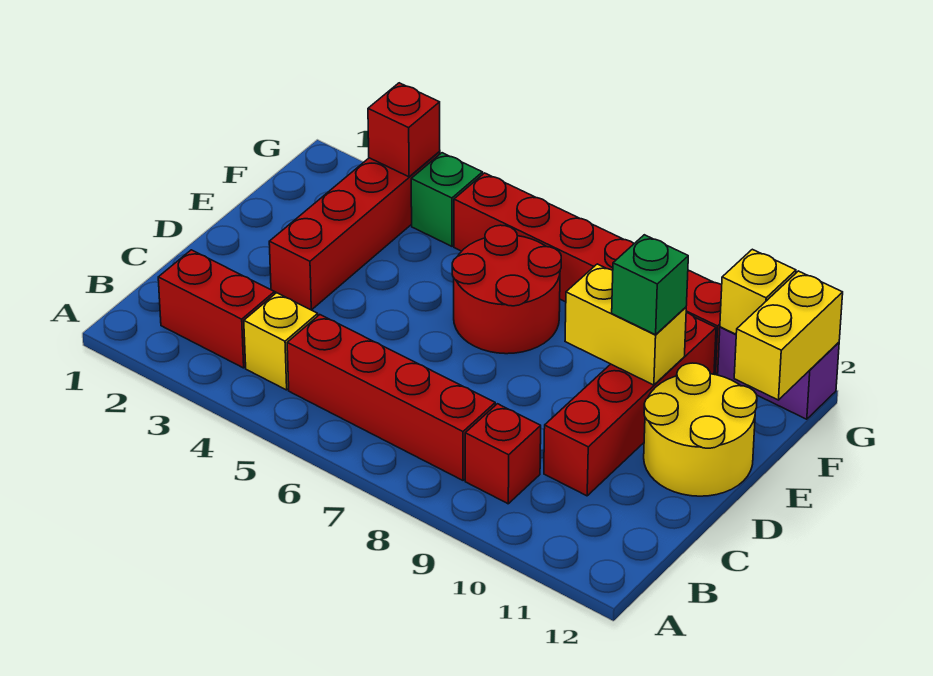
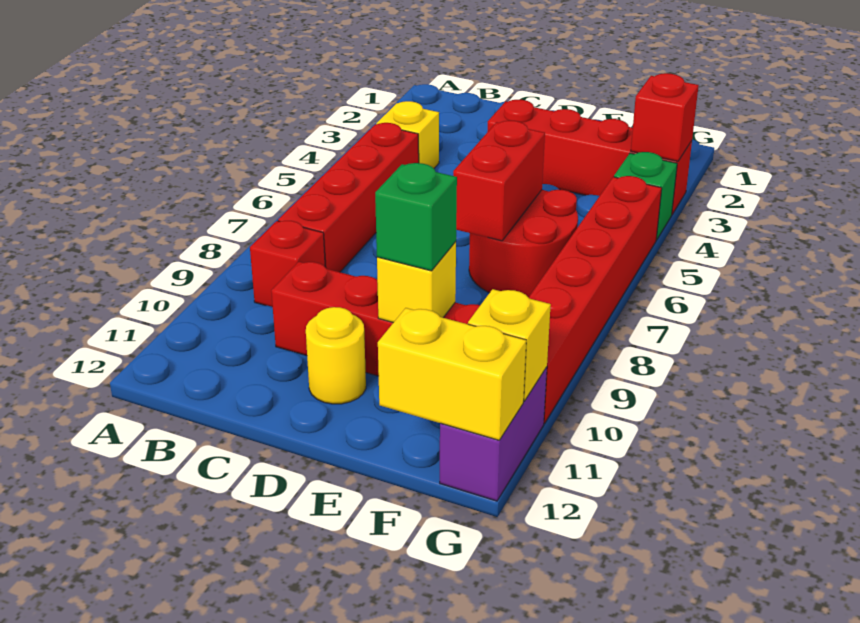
red 1x2 brick [158,250,275,368] -> red 1x2 brick moved to [453,121,545,241]
yellow 2x2 round brick [644,363,757,496] -> yellow 1x1 round brick [306,307,366,404]
yellow 1x2 brick [565,264,686,385] -> yellow 1x1 brick [377,242,456,323]

